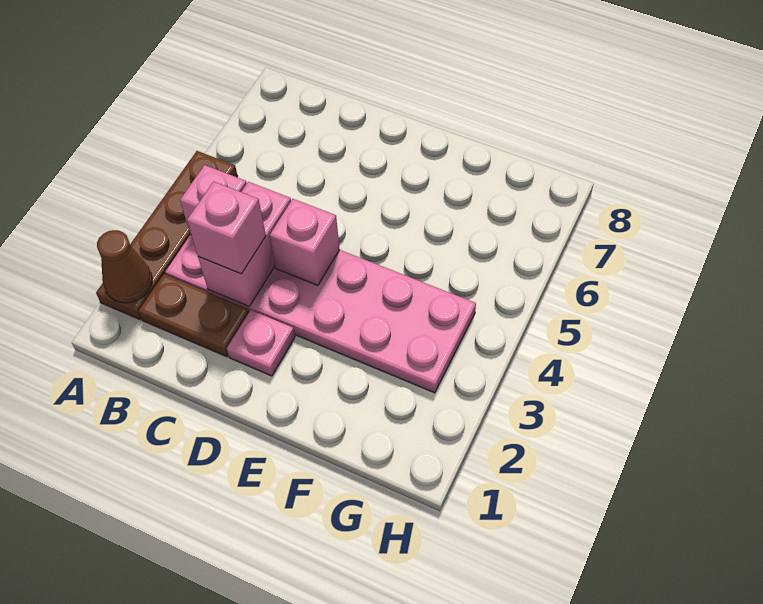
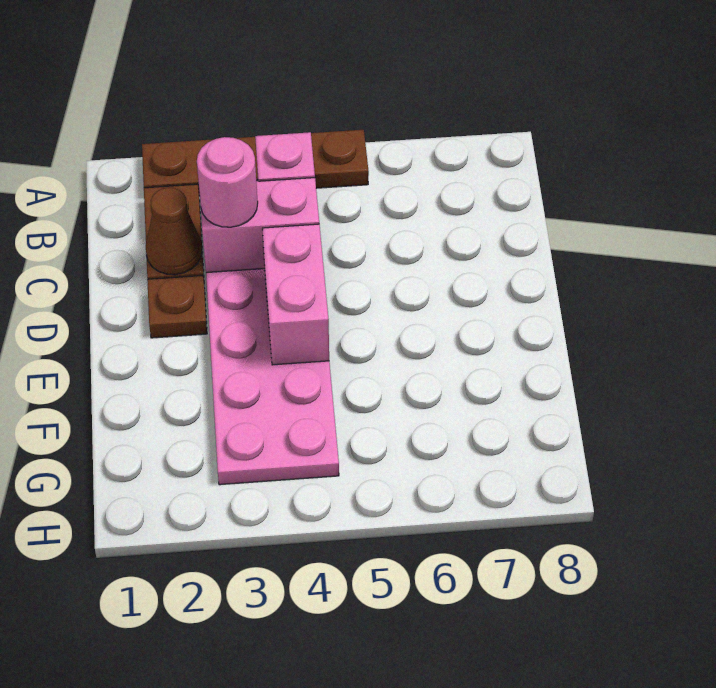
brown 1x1 cone [97,230,152,303] -> brown 1x1 cone moved to [146,188,202,275]
pink 1x1 brick [187,182,266,274] -> pink 1x1 round brick [197,137,258,227]
pink 1x1 plate [227,310,295,376] -> brown 1x1 plate [147,276,207,338]
pink 1x1 brick [270,199,340,285] -> pink 1x2 brick [262,224,329,365]

